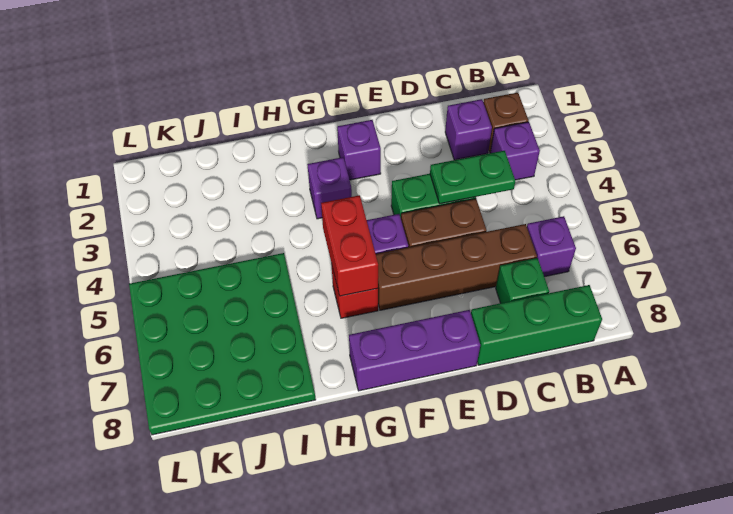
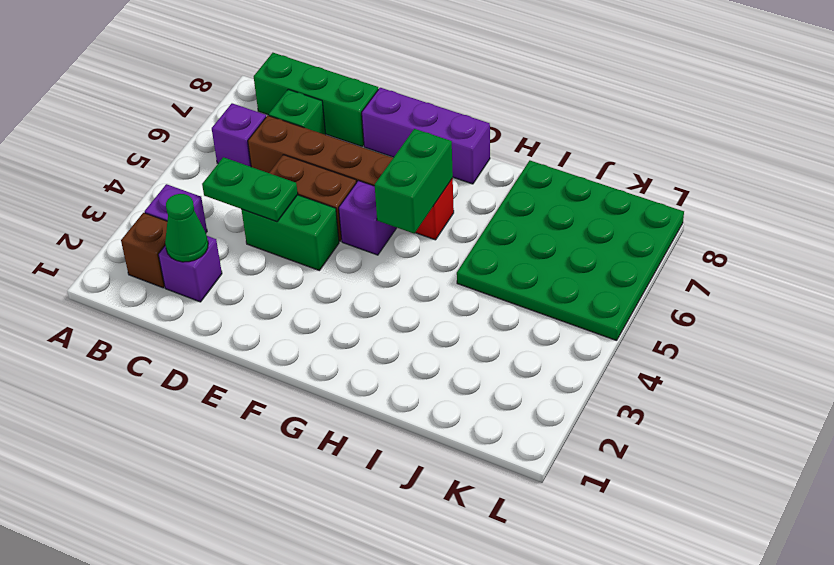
none -> green 1x1 cone [165,194,208,262]
purple 1x1 brick [337,120,381,180] -> none
purple 1x1 brick [307,157,352,219] -> none
red 1x2 brick [321,195,378,296] -> green 1x2 brick [375,129,453,233]

